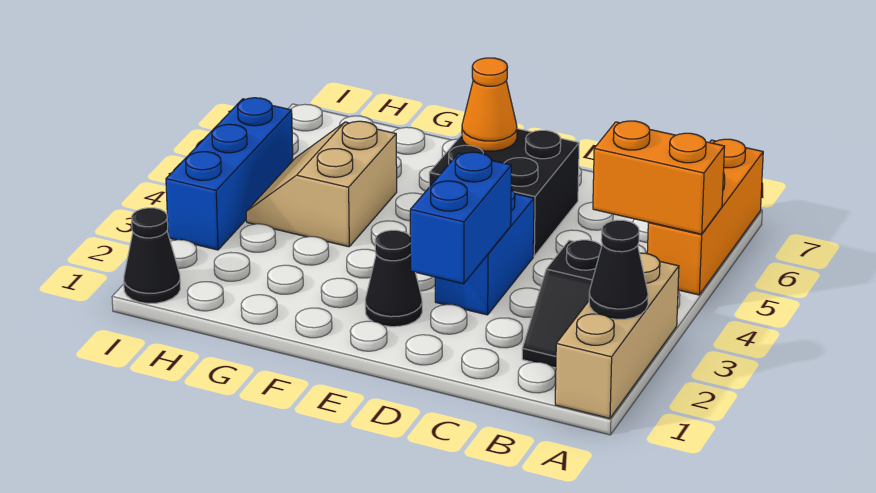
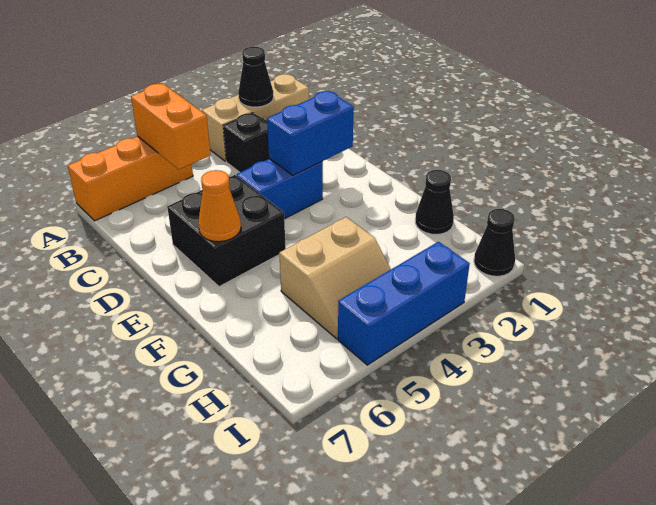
black 1x1 cone [365,230,422,327] -> black 1x1 cone moved to [415,170,454,234]

